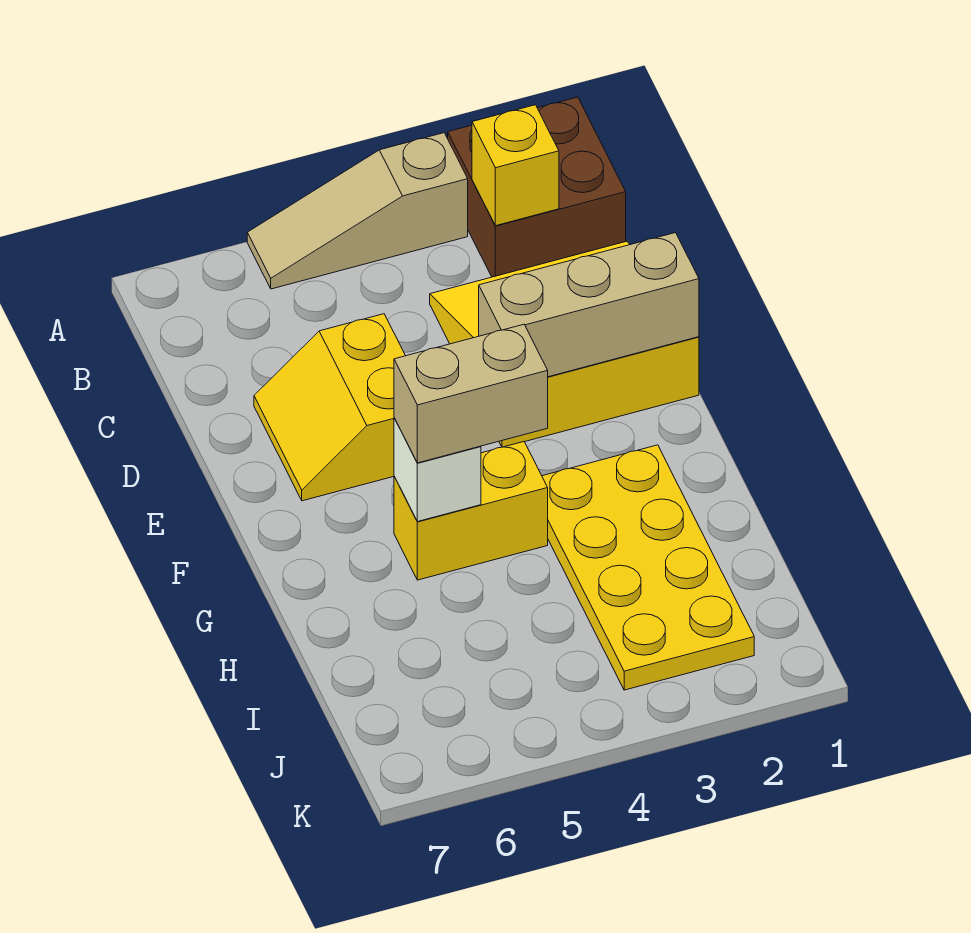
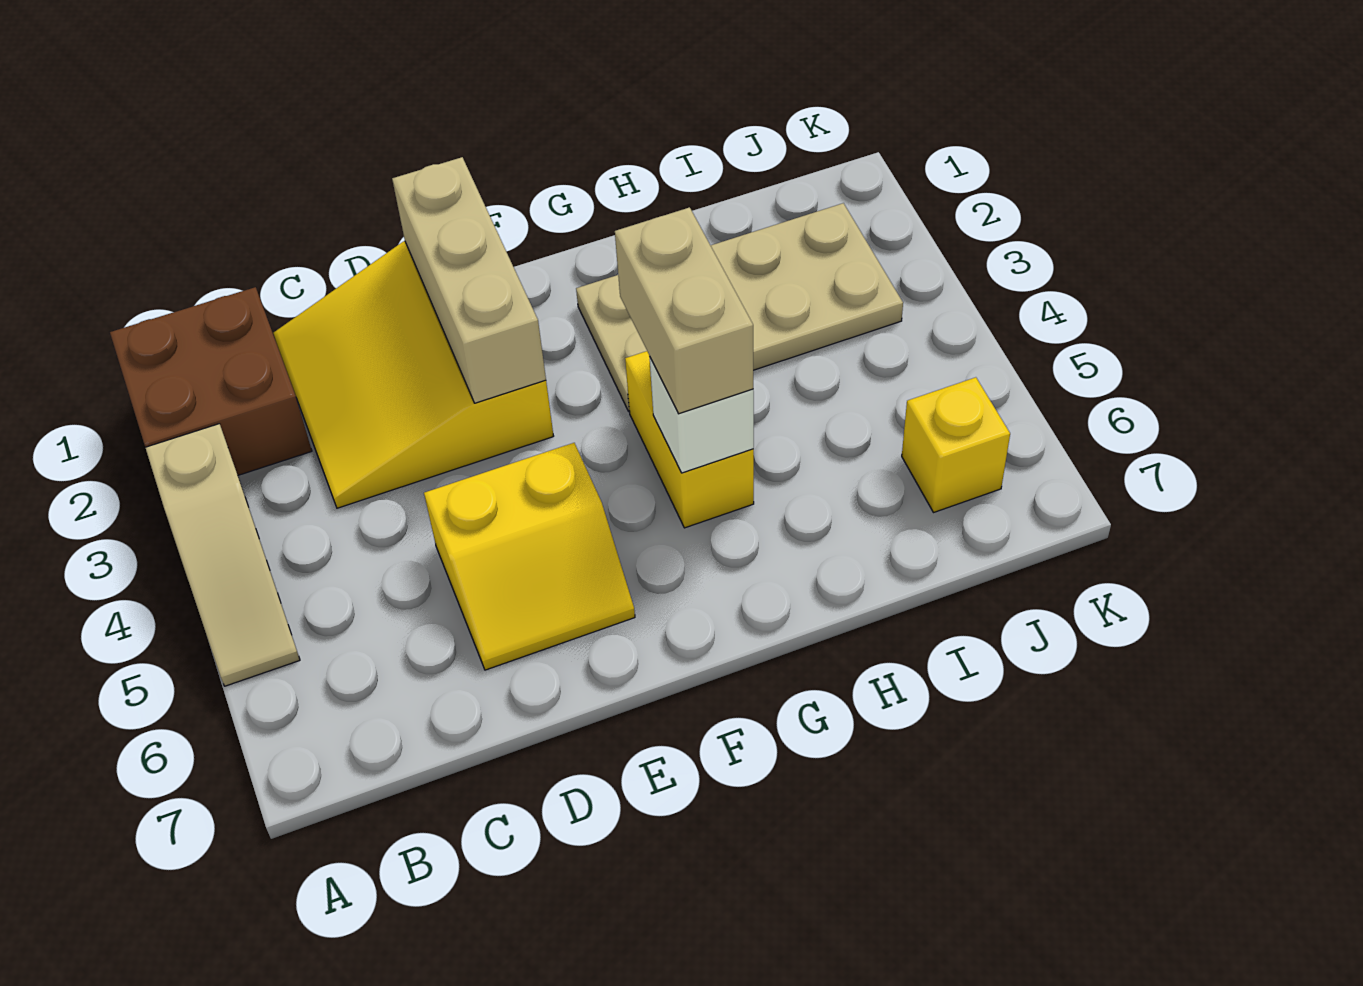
yellow 1x1 brick [472,105,559,226] -> yellow 1x1 brick moved to [902,377,1010,512]
yellow 2x4 plate [542,445,754,690] -> tan 2x4 plate [576,203,903,411]

